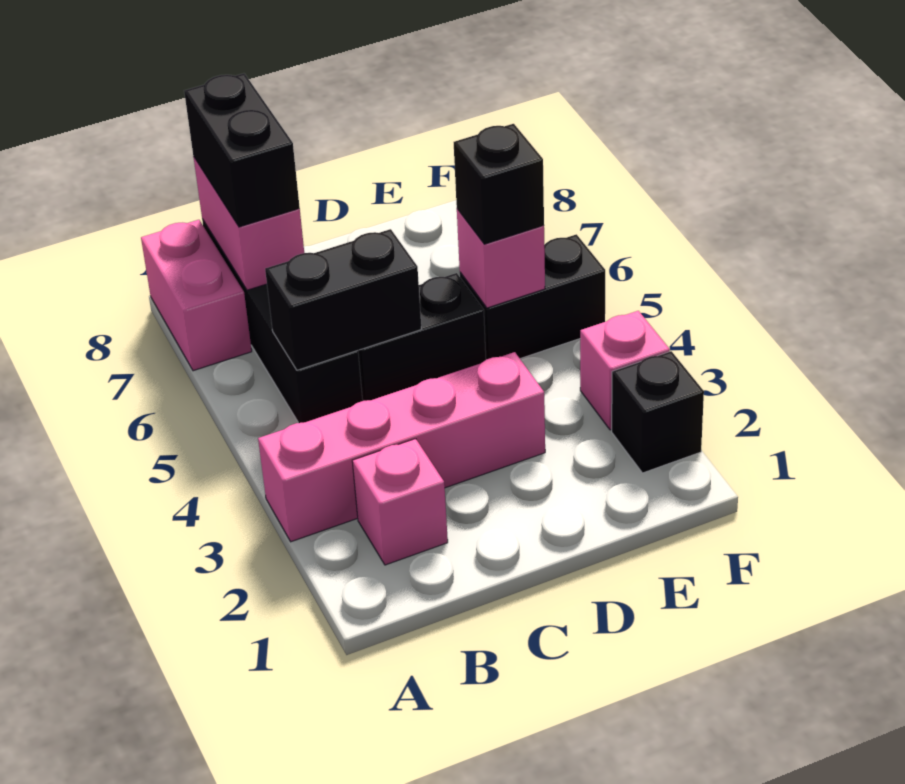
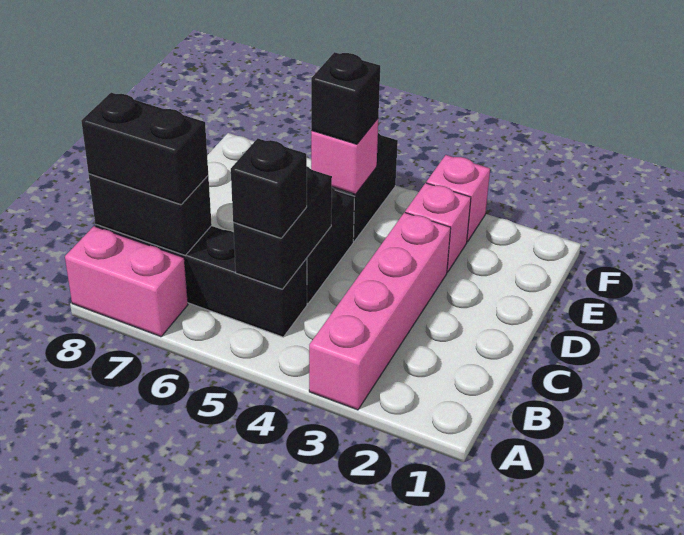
pink 1x1 brick [352,439,448,565] -> pink 1x1 brick moved to [405,183,471,272]
pink 1x2 brick [193,156,304,290] -> black 1x2 brick [89,174,212,255]
black 1x1 brick [612,351,704,473] -> black 1x1 brick moved to [231,138,307,238]

